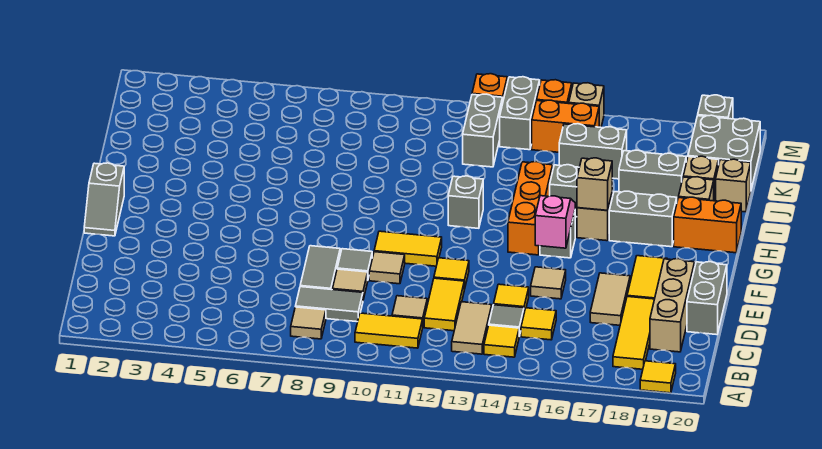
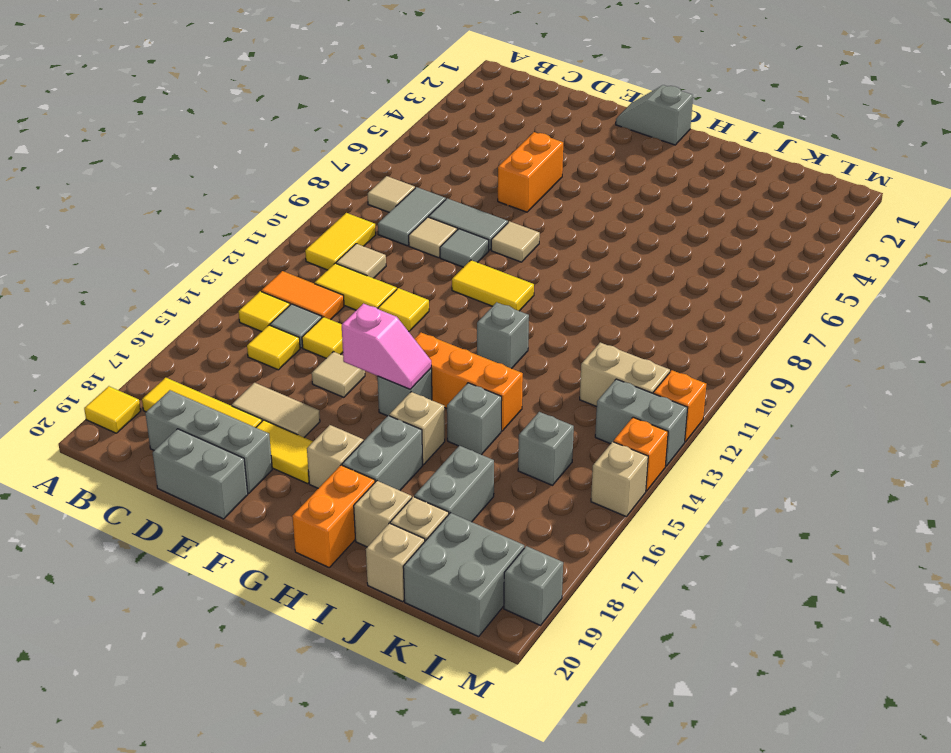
tan 1x2 tile [452,302,492,354] -> orange 1x2 tile [261,271,344,320]
tan 1x3 brick [650,259,695,352] -> grey 1x3 brick [145,390,272,493]
tan 1x1 tile [369,252,405,284] -> tan 1x1 tile moved to [491,221,540,262]
yellow 1x2 tile [374,231,442,266] -> yellow 1x2 tile turned to [452,260,534,311]
tan 1x1 brick [577,158,612,210] -> tan 1x1 brick moved to [307,425,363,488]
grey 1x2 brick [463,94,503,167] -> tan 1x2 brick [580,343,670,407]
grey 1x2 brick [559,124,627,179] -> grey 1x1 brick [518,412,574,485]
orange 1x2 brick [532,100,599,152] -> orange 1x2 brick moved to [498,132,563,212]

